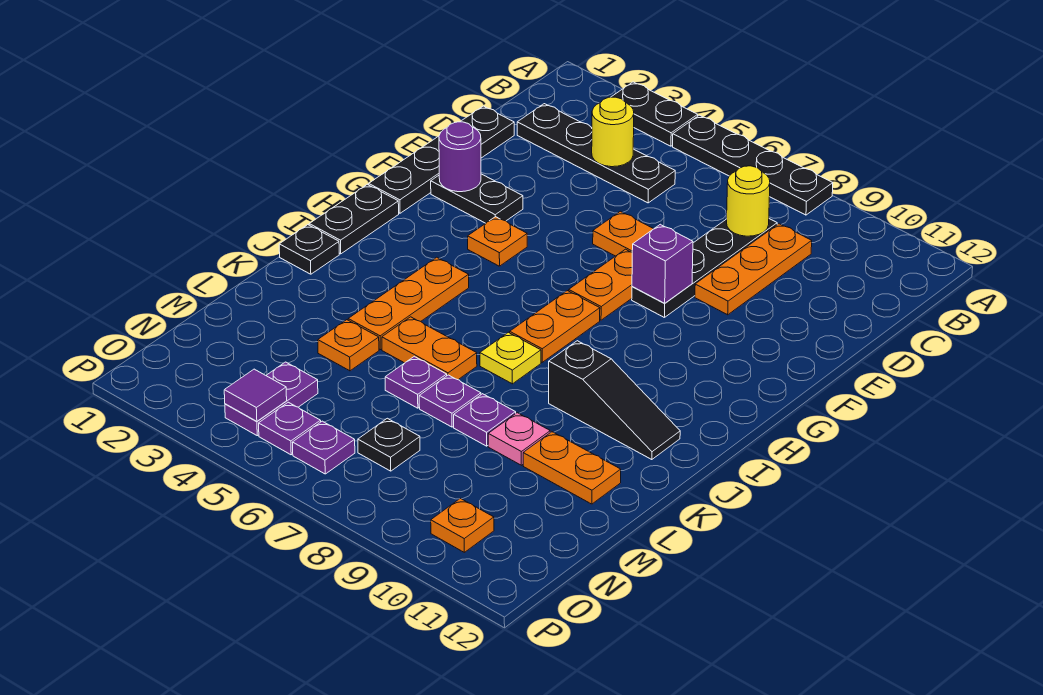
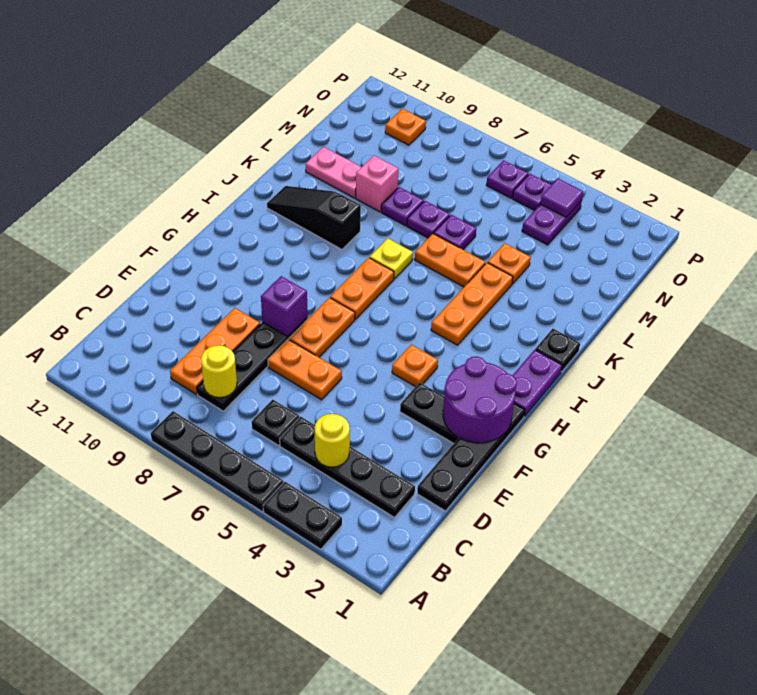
purple 1x1 round brick [439,122,481,192] -> purple 2x2 round brick [443,356,517,443]
black 1x2 plate [309,184,399,254] -> purple 1x2 plate [512,350,562,416]
pink 1x1 plate [488,413,550,465] -> pink 1x1 brick [356,156,398,212]
orange 1x2 plate [523,432,621,504] -> pink 1x2 plate [306,147,361,198]
black 1x1 plate [358,418,420,471] -> black 1x1 plate moved to [252,400,299,445]

